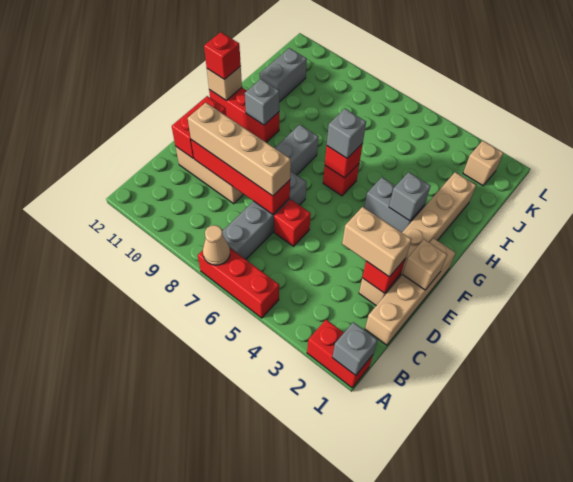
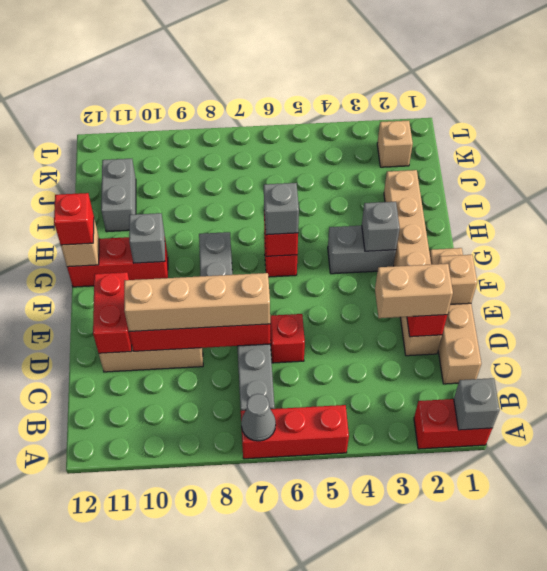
tan 1x1 cone [203,225,230,265] -> grey 1x1 cone [241,394,276,441]

